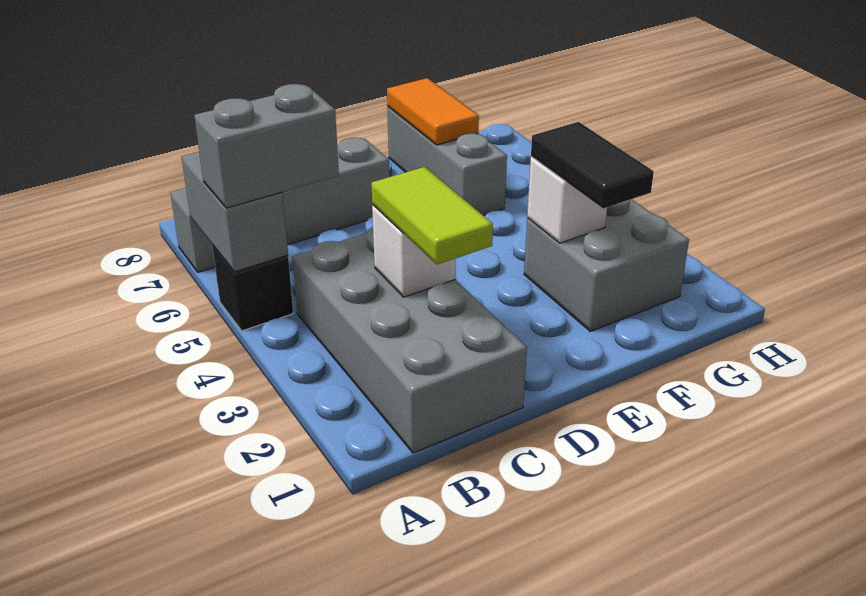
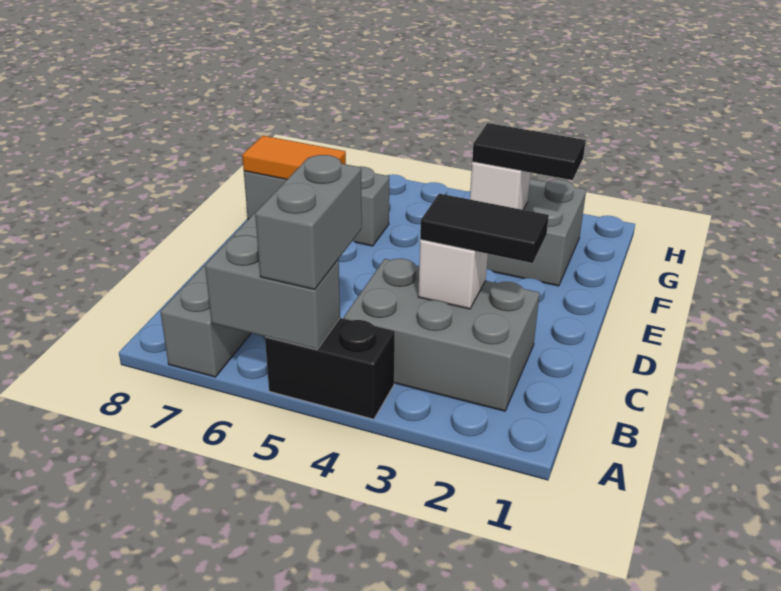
black 1x1 brick [212,245,293,331] -> black 1x2 brick [265,318,395,419]
grey 2x4 brick [292,227,527,453] -> grey 2x3 brick [343,259,540,411]
lime 1x2 tile [371,167,493,264] -> black 1x2 tile [420,194,549,263]

